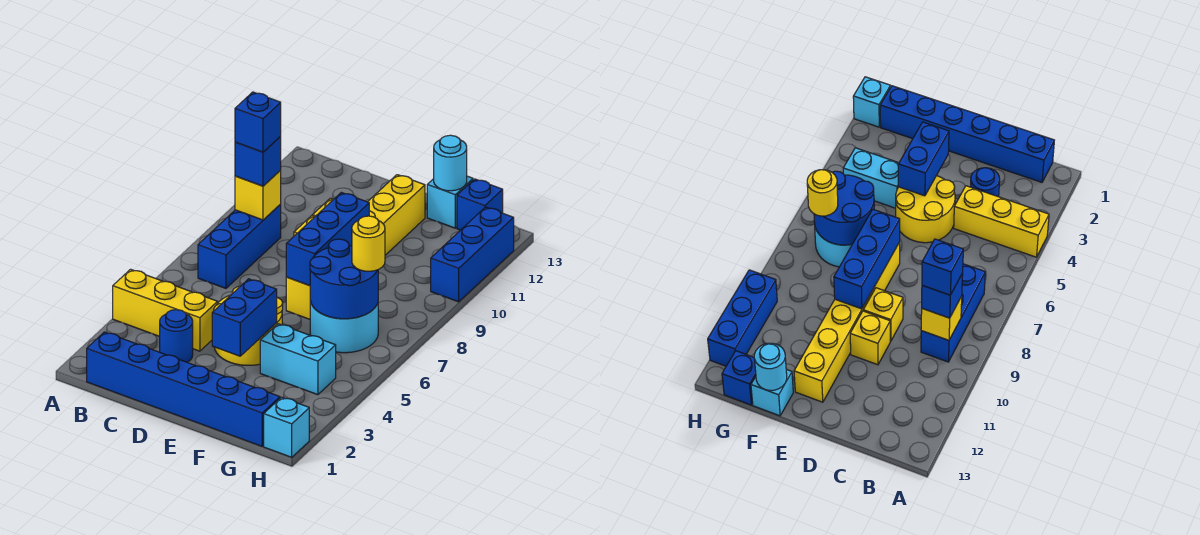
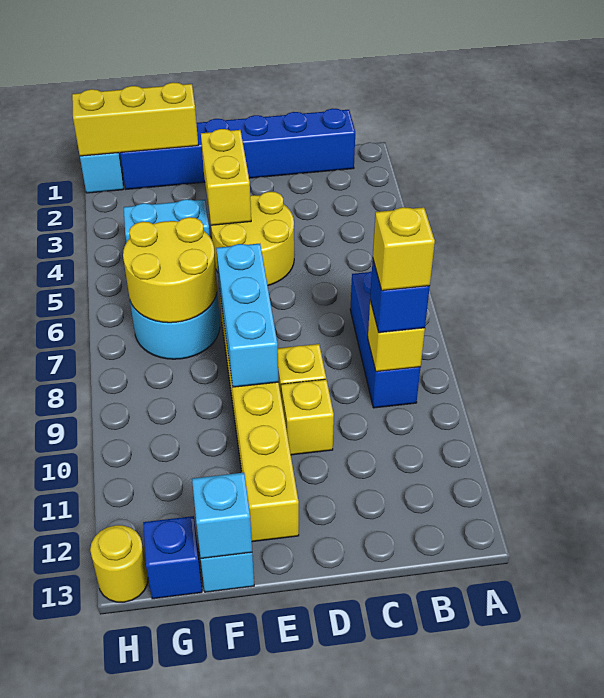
yellow 1x3 brick [113,269,218,351] -> yellow 1x3 brick moved to [72,82,198,156]
blue 1x1 brick [235,92,281,152] -> yellow 1x1 brick [373,207,435,291]
blue 1x1 round brick [160,310,193,362] -> none
blue 1x2 brick [212,279,277,356] -> yellow 1x2 brick [201,129,251,225]
blue 1x3 brick [286,192,369,286] -> cyan 1x3 brick [216,244,278,387]
blue 2x2 round brick [310,239,378,319] -> yellow 2x2 round brick [123,217,217,323]
cyan 1x1 round brick [434,135,467,191] -> cyan 1x1 brick [192,473,252,558]
yellow 1x1 round brick [352,216,385,271] -> yellow 1x1 round brick moved to [90,525,148,602]
blue 1x3 brick [431,207,514,302] -> none

